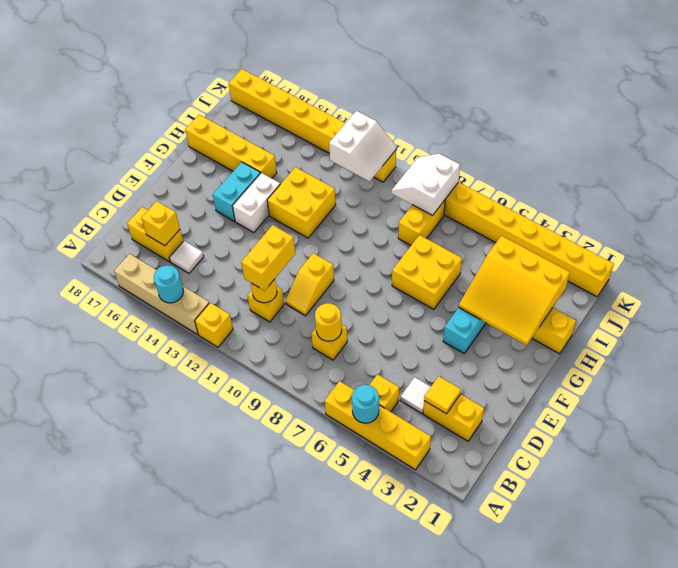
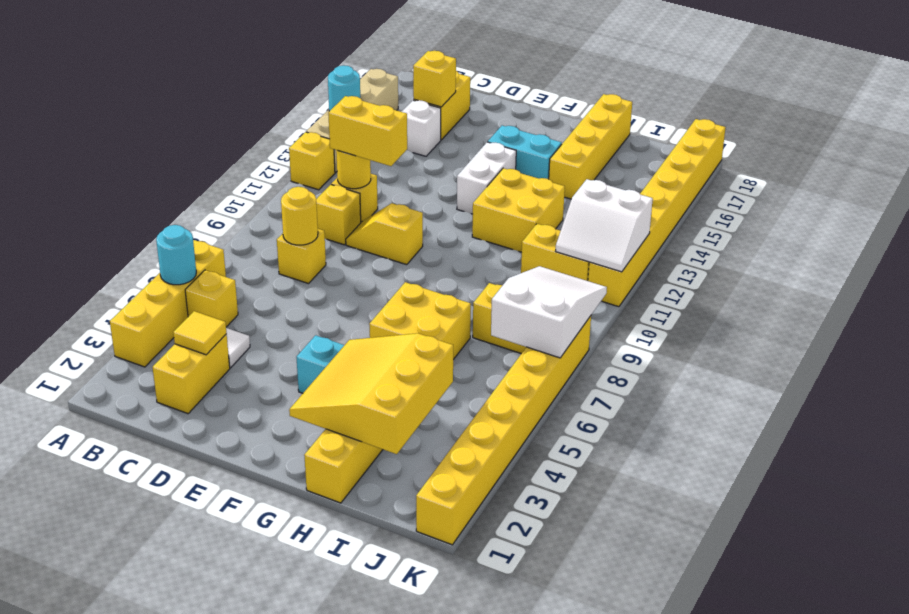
none -> yellow 1x1 brick [316,185,361,245]
white 1x1 tile [169,241,204,273] -> white 1x1 brick [402,100,441,156]
white 1x2 brick [232,173,280,233] -> white 1x2 brick turned to [457,142,516,214]
none -> yellow 1x2 brick [521,224,589,281]
white 2x2 slope [391,154,460,215] -> white 2x3 slope [491,266,607,358]

